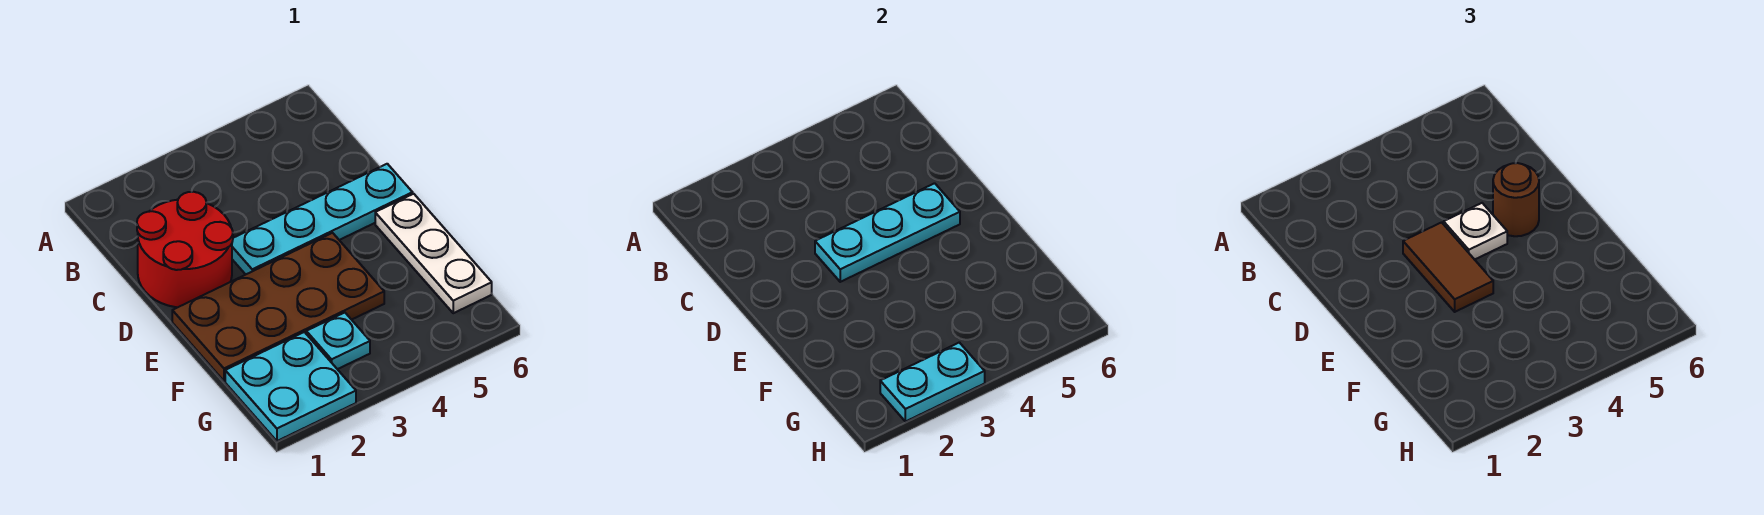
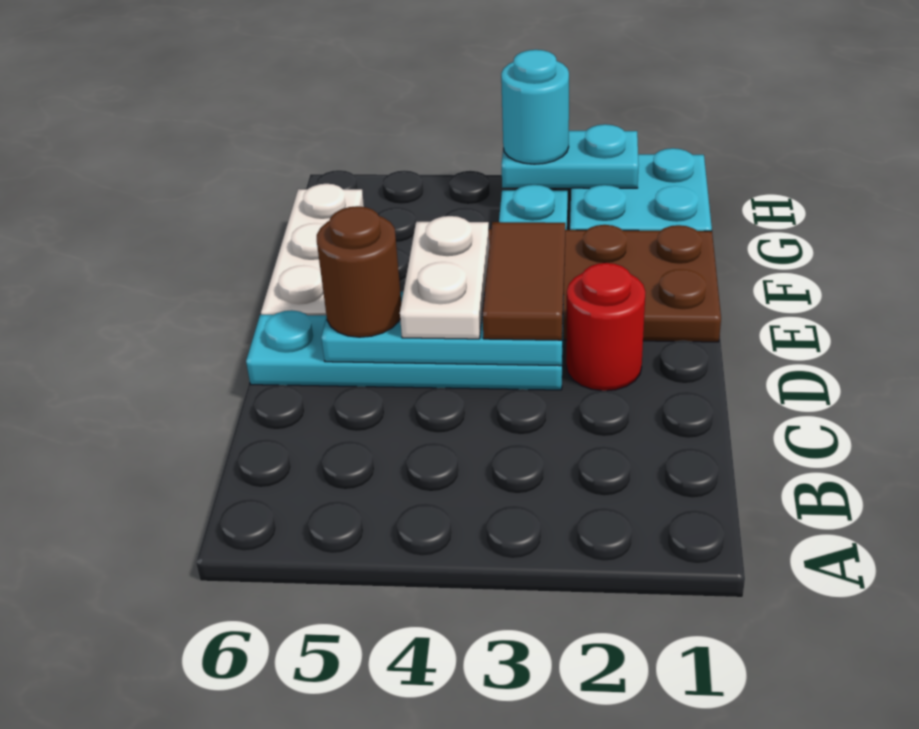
red 2x2 round brick [137,192,233,307] -> red 1x1 round brick [566,263,645,391]
white 1x1 plate [1444,203,1507,260] -> white 1x2 plate [400,216,489,339]
none -> cyan 1x1 round brick [501,50,569,164]

